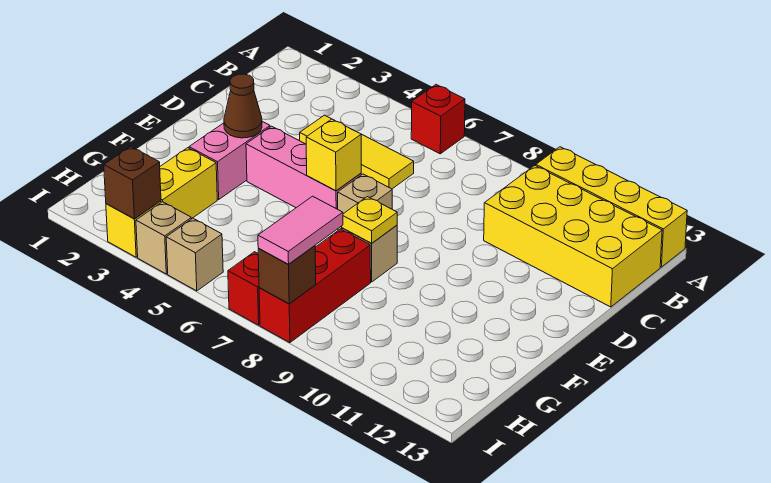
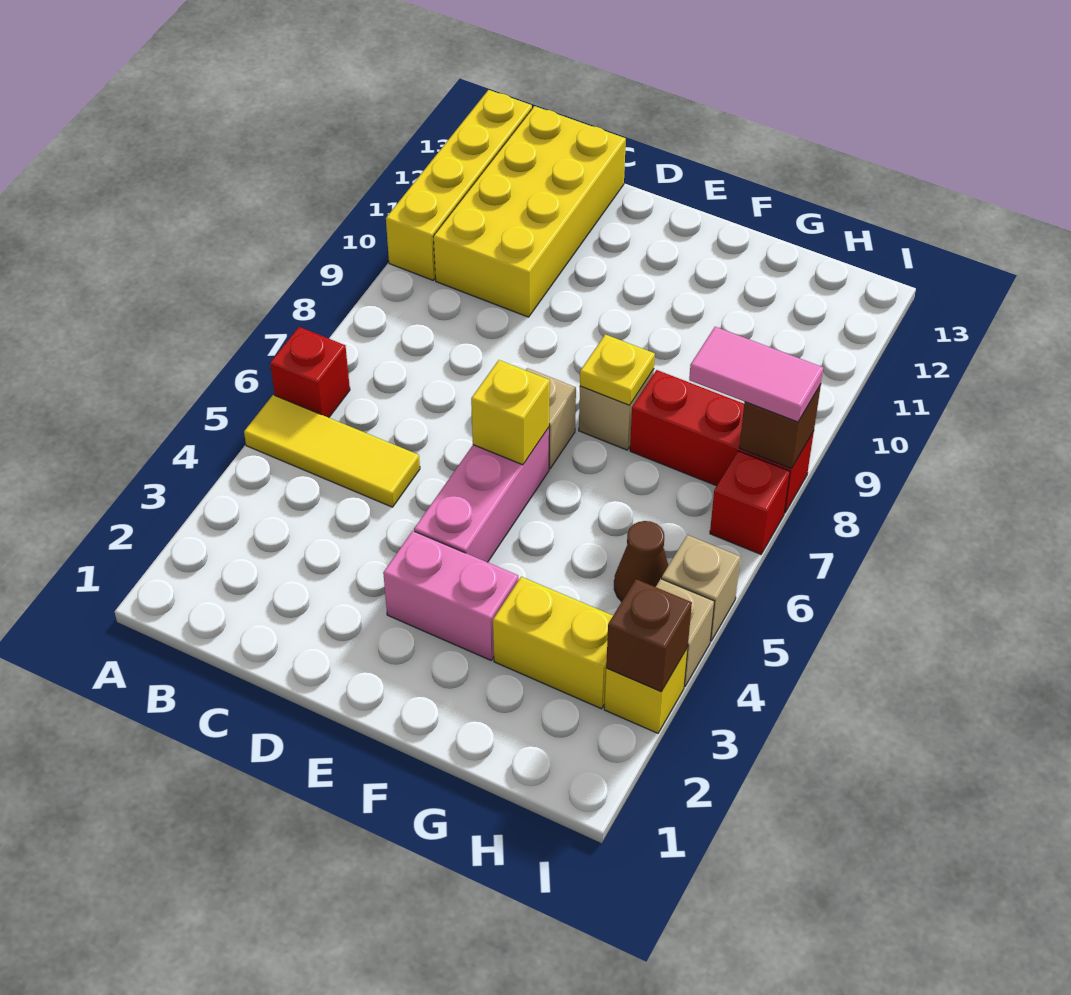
yellow 1x3 tile [300,115,414,189] -> yellow 1x3 tile turned to [244,395,420,507]
brown 1x1 cone [224,74,262,138] -> brown 1x1 cone moved to [614,521,668,602]

